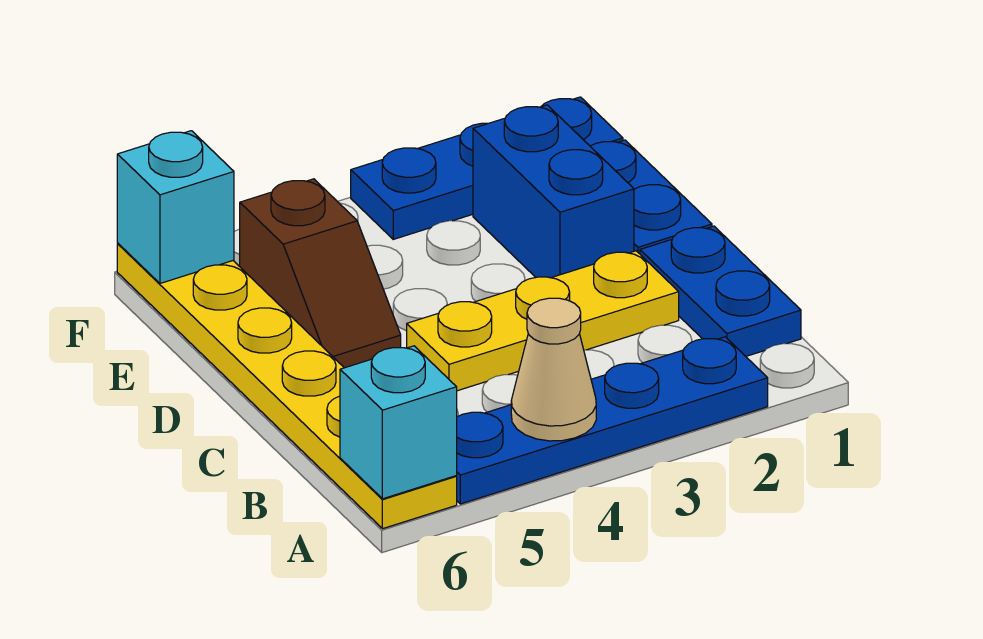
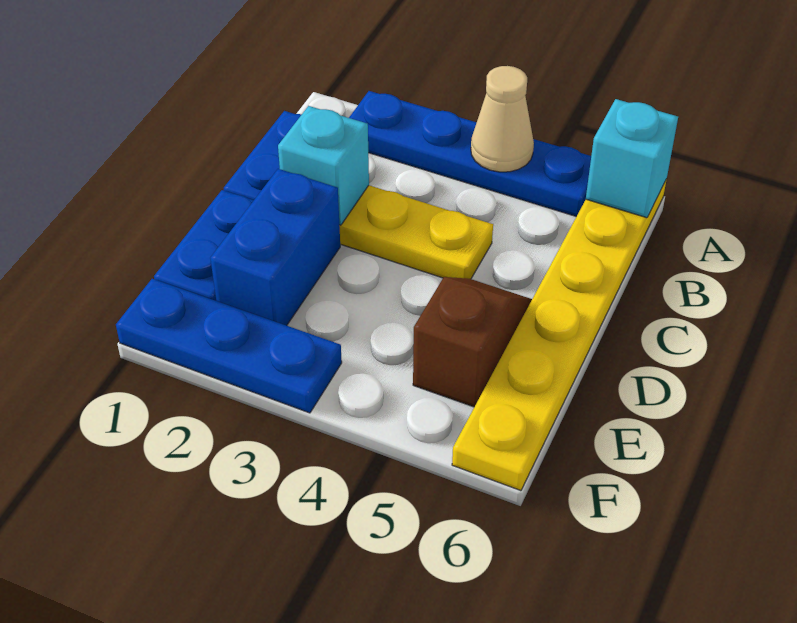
cyan 1x1 brick [117,131,234,283] -> cyan 1x1 brick moved to [278,106,369,225]

